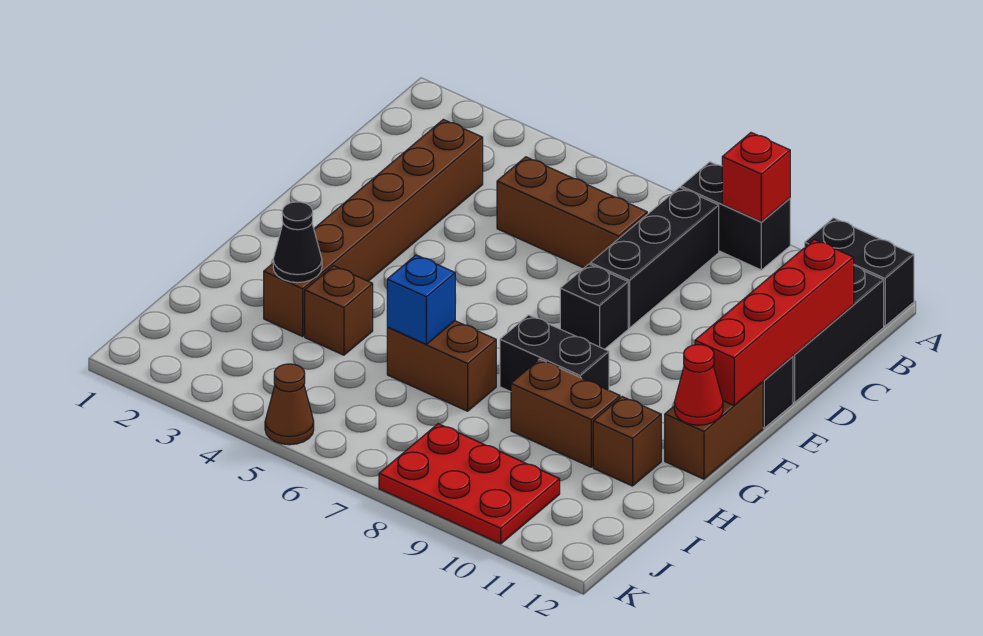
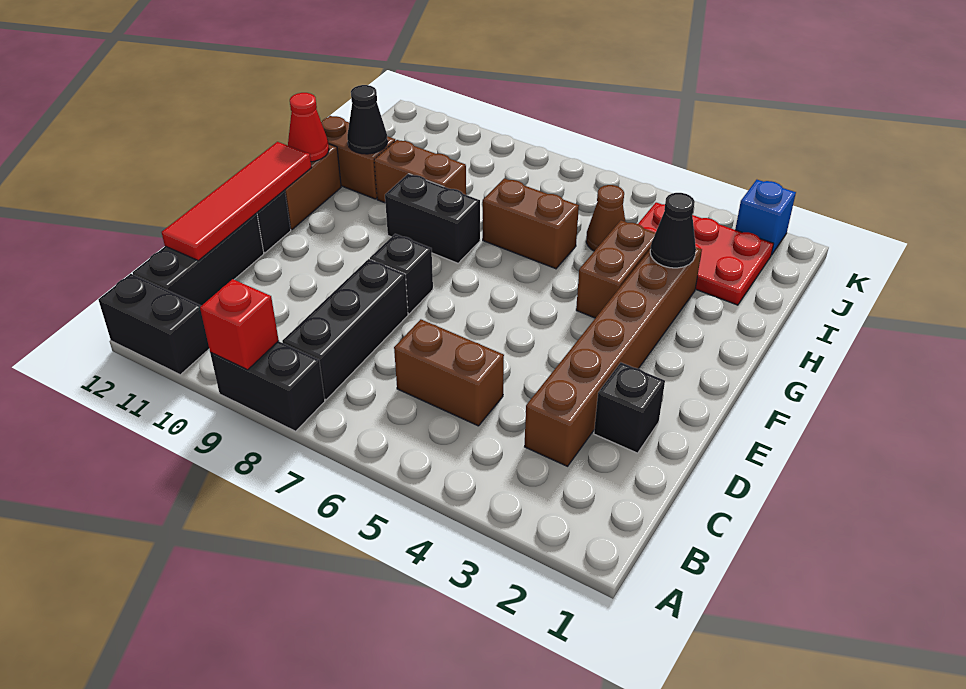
brown 1x3 brick [497,157,647,268] -> brown 1x2 brick [394,319,504,426]
red 1x4 brick [695,239,854,405] -> red 1x4 tile [162,142,311,260]
none -> black 1x1 brick [594,362,665,453]
brown 1x1 brick [305,266,373,355] -> brown 1x2 brick [576,220,655,318]
blue 1x1 brick [387,255,455,344] -> blue 1x1 brick moved to [735,180,796,255]
brown 1x1 brick [593,397,661,486] -> brown 1x2 brick [321,116,395,199]
none -> black 1x1 cone [347,85,388,154]
red 2x3 plate [379,424,560,544] -> red 2x3 plate moved to [638,202,774,305]
brown 1x1 cone [265,364,314,445] -> brown 1x1 cone moved to [586,185,626,251]

